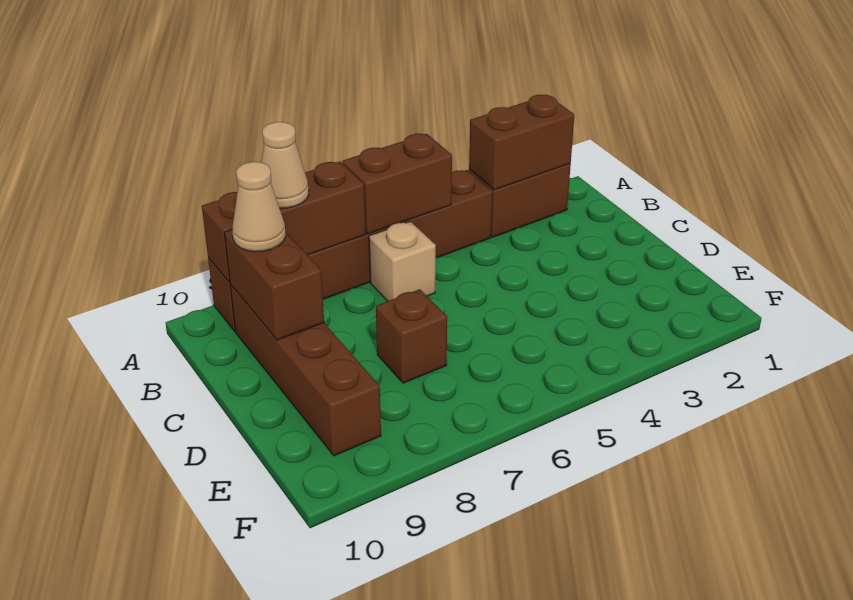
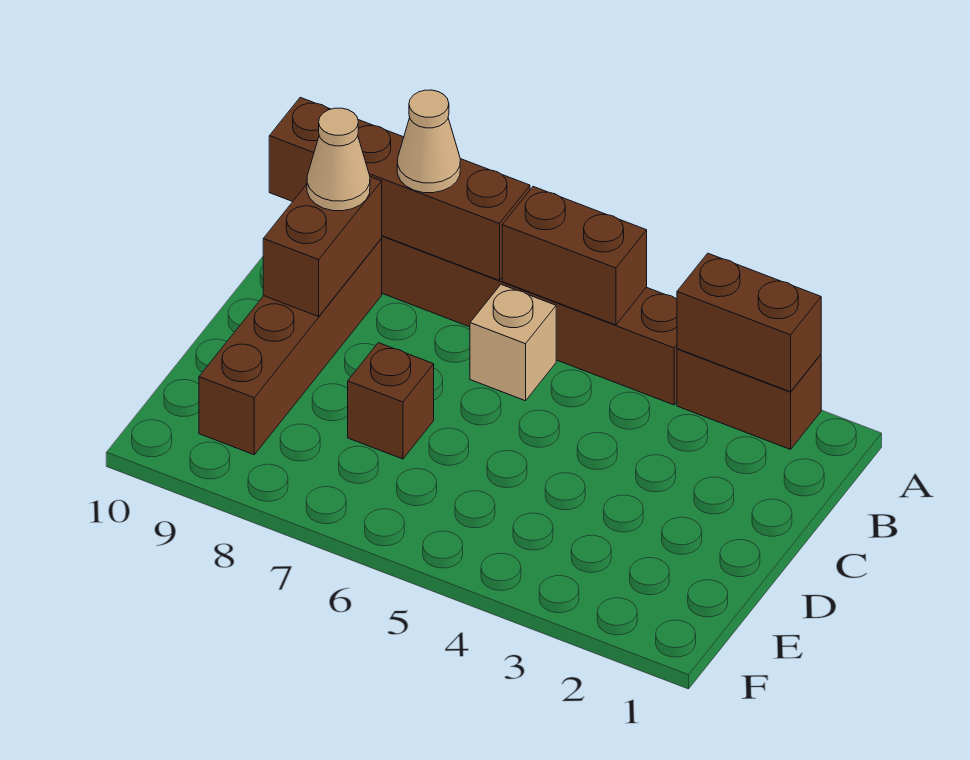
brown 1x3 brick [202,162,366,282] -> brown 1x4 brick [269,97,530,281]

